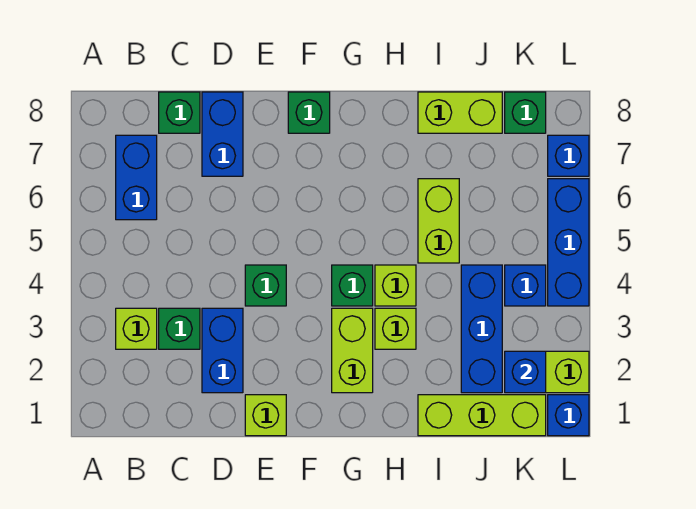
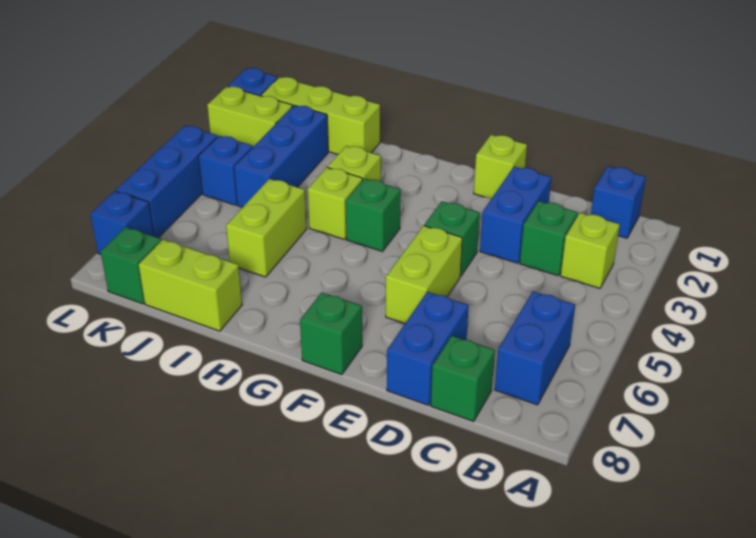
lime 1x2 brick [332,308,373,393] -> lime 1x2 brick moved to [386,226,462,324]
blue 1x1 brick [505,351,546,393] -> blue 1x1 brick moved to [591,166,646,238]

